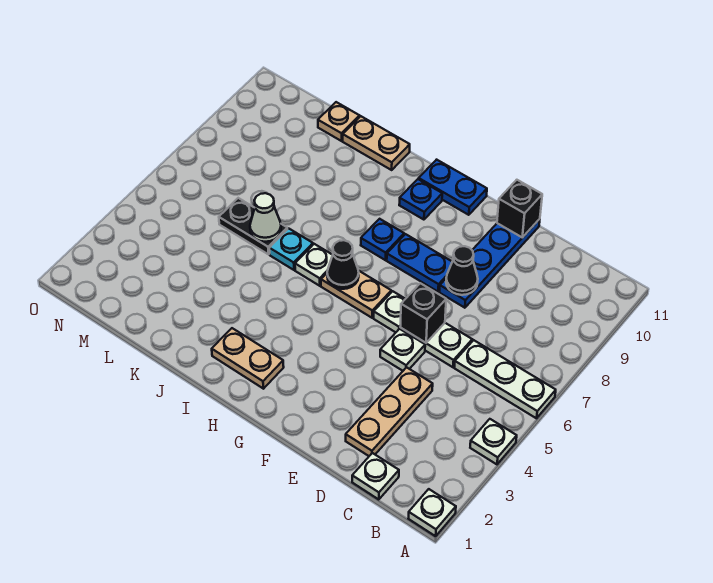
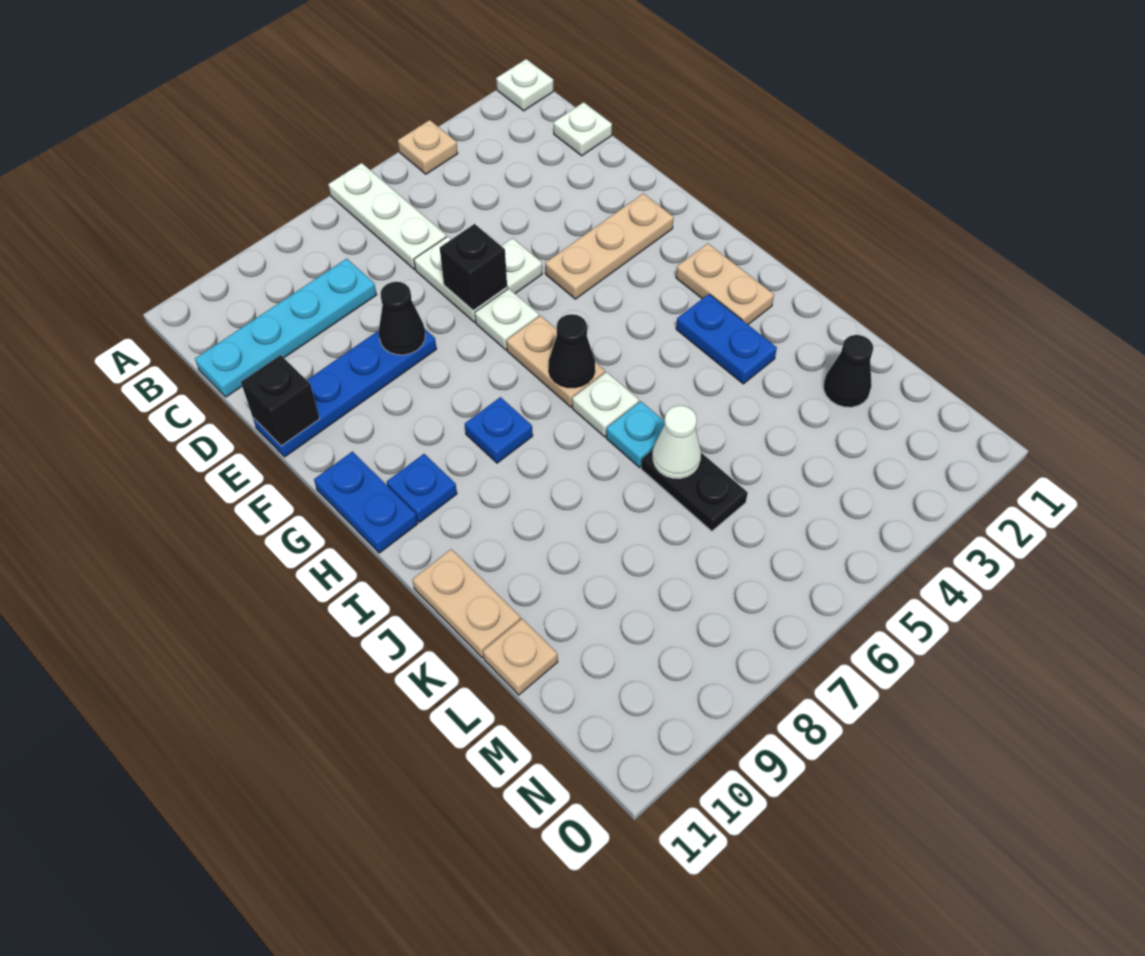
white 1x1 plate [470,419,517,464] -> tan 1x1 plate [398,120,458,174]
none -> cyan 1x4 plate [195,259,376,397]
tan 1x3 plate [346,367,433,456] -> tan 1x3 plate moved to [545,194,674,299]
blue 1x2 plate [387,234,452,292] -> blue 1x2 plate moved to [676,294,777,384]
none -> black 1x1 cone [824,335,873,407]

